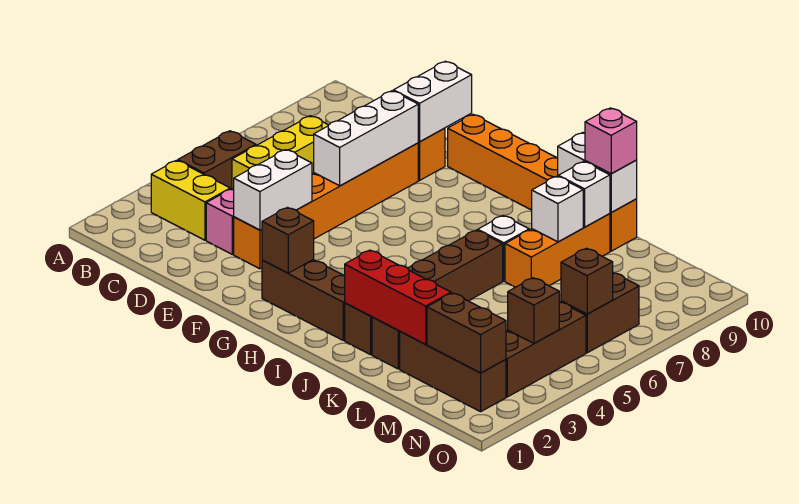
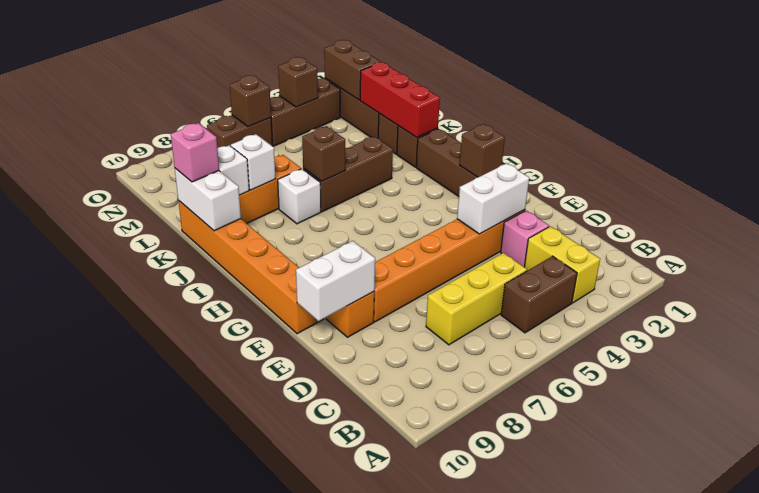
white 1x3 brick [314,91,419,186] -> none
none -> brown 1x1 brick [302,126,345,181]

